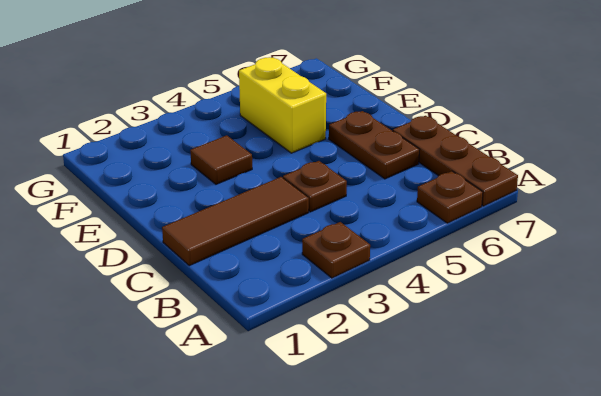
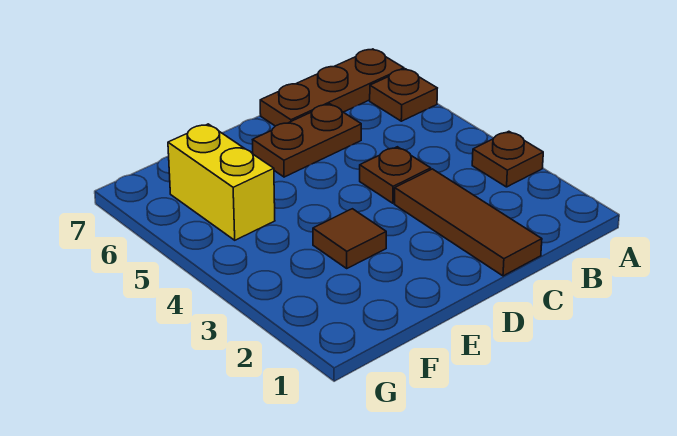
yellow 1x2 brick [239,57,326,153] -> yellow 1x2 brick turned to [168,124,275,240]

